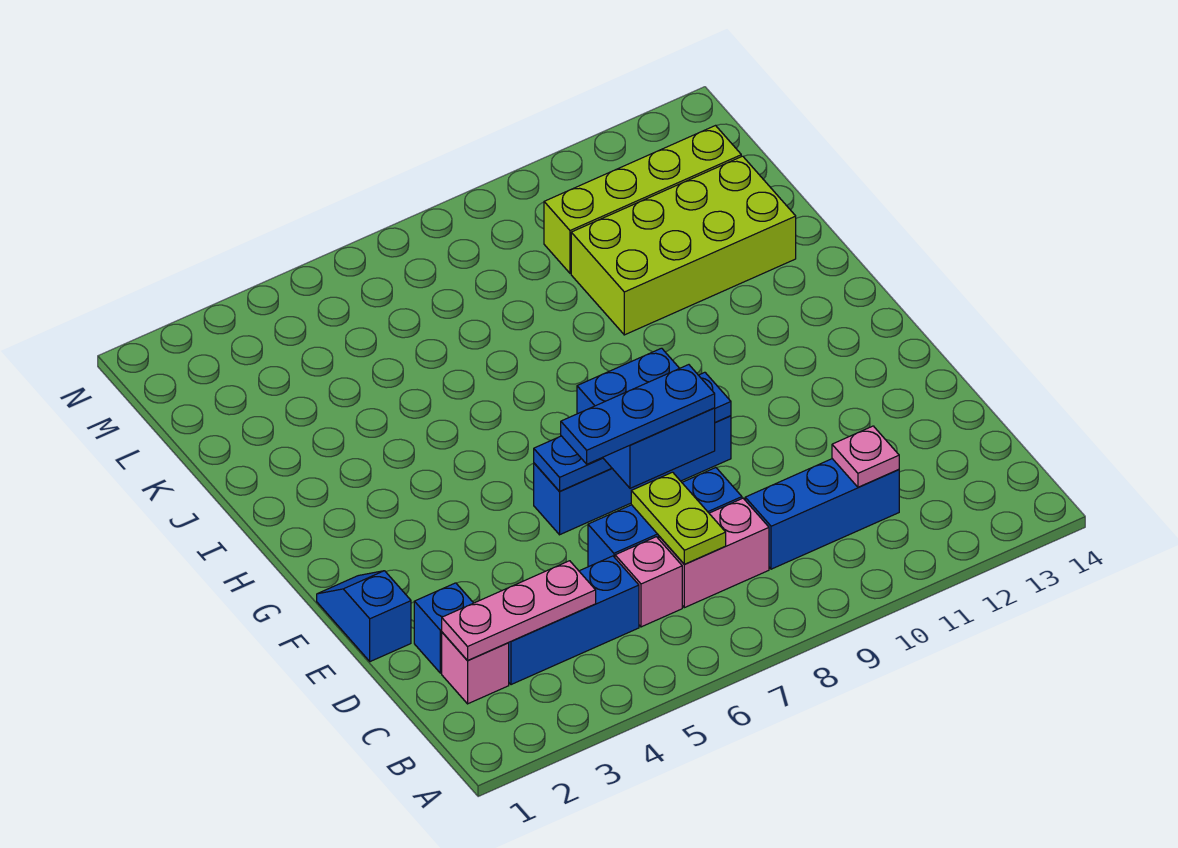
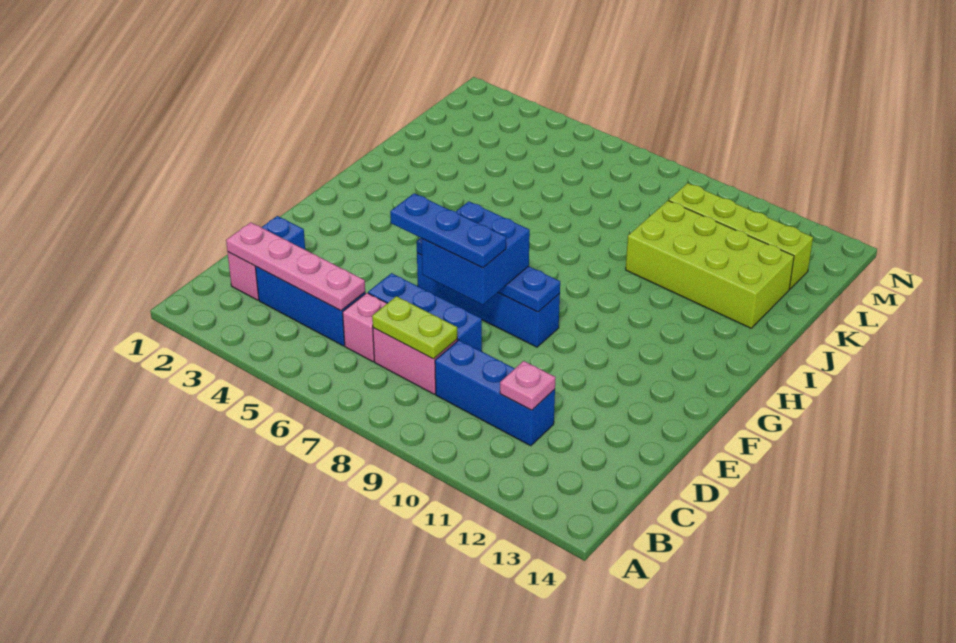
pink 1x3 plate [442,561,596,661] -> pink 1x4 plate [226,222,365,311]
lime 1x2 plate [631,472,726,564] -> lime 1x2 plate turned to [372,296,457,359]
blue 1x2 slope [317,571,411,662] -> none

